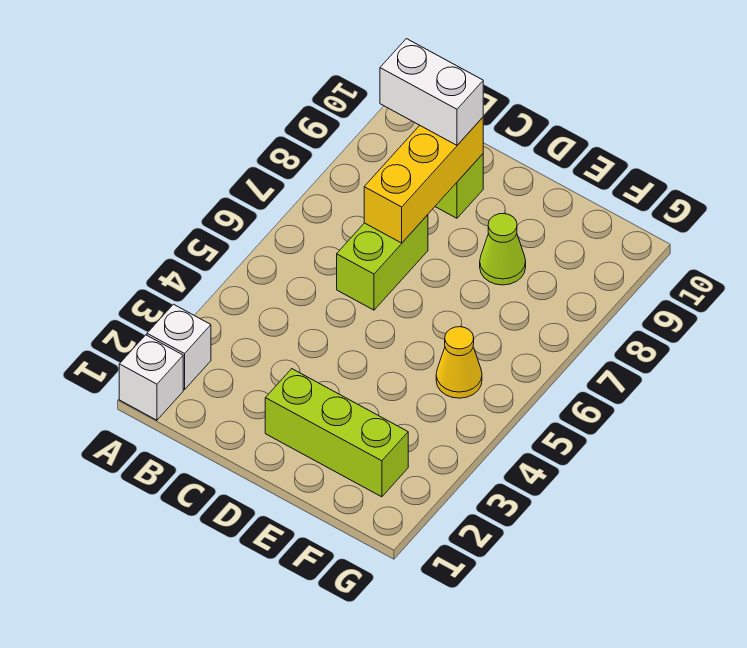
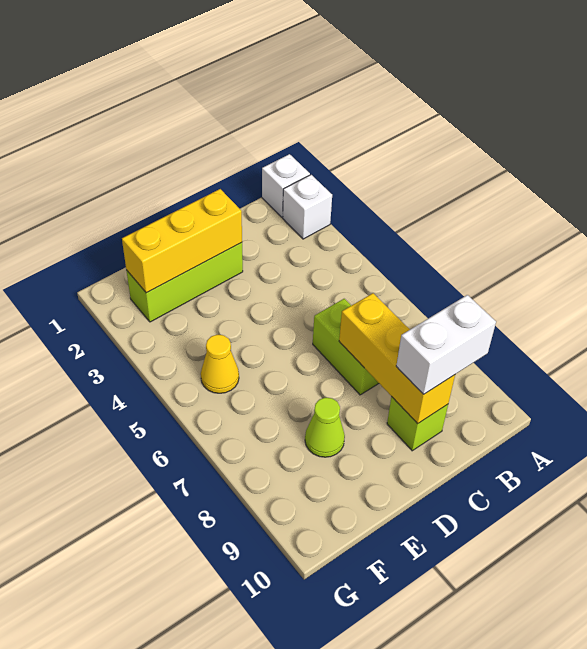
none -> yellow 1x3 brick [122,189,242,293]

